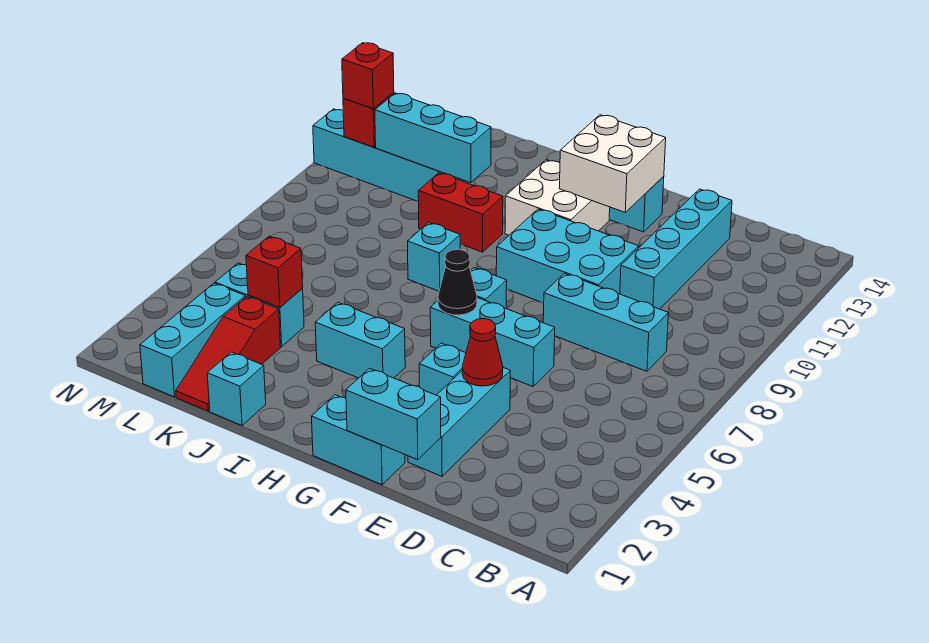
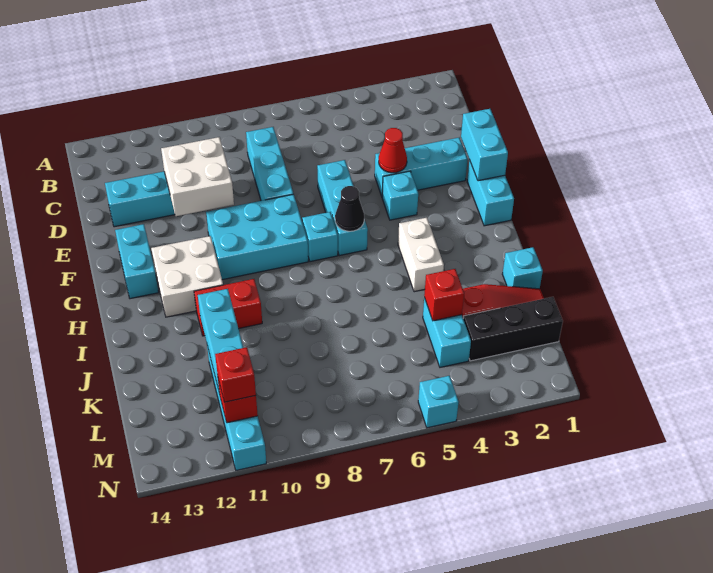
cyan 2x3 brick [496,209,639,303] -> cyan 2x3 brick turned to [206,194,308,280]
white 2x2 brick [559,115,666,212] -> white 2x2 brick moved to [161,137,234,216]
cyan 1x2 brick [315,303,405,378] -> white 1x2 brick [398,218,444,292]
cyan 1x1 brick [408,223,460,291] -> cyan 1x1 brick moved to [418,376,459,428]
red 1x2 brick [418,173,503,252] -> red 1x2 brick turned to [194,279,262,336]
cyan 1x3 brick [140,283,245,397] -> black 1x3 brick [463,297,563,361]

